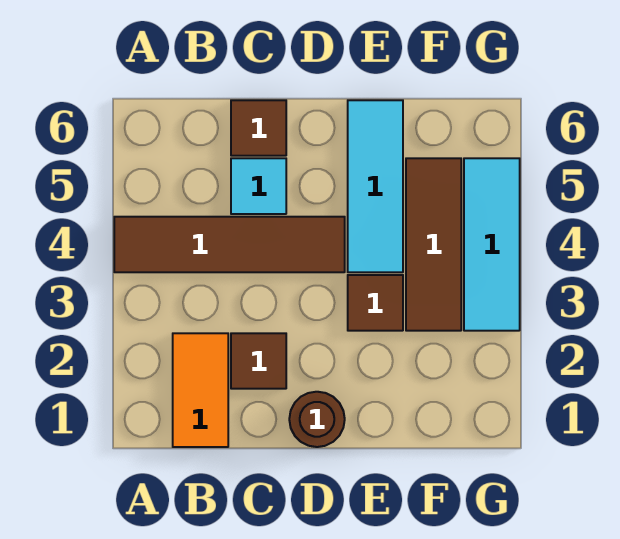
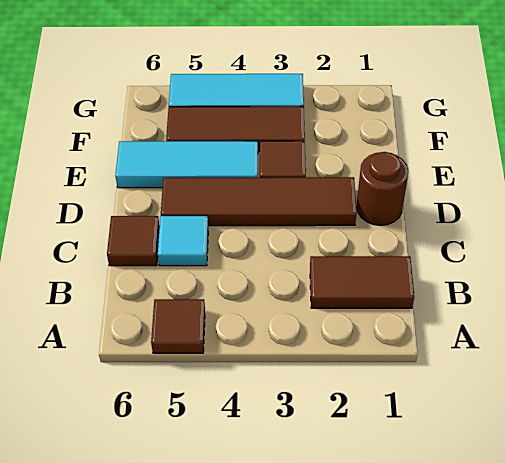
brown 1x4 tile [114,217,345,272] -> brown 1x4 tile turned to [161,177,356,226]
orange 1x2 tile [173,333,228,447] -> brown 1x2 tile [310,256,414,308]
brown 1x1 tile [231,333,286,389] -> brown 1x1 tile moved to [151,299,205,353]

